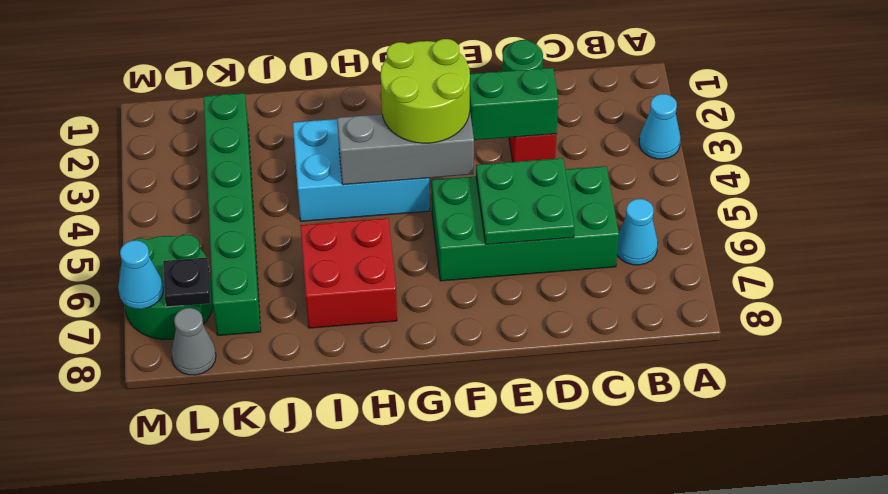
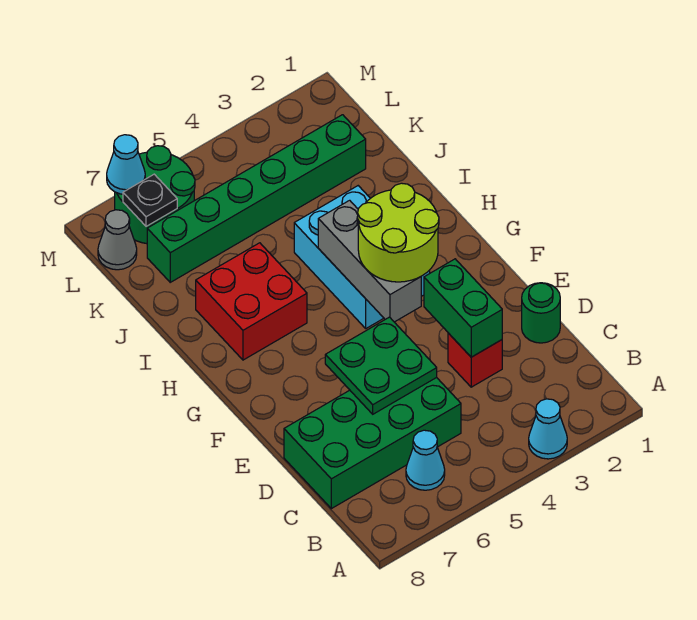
green 2x4 brick [432,166,619,281] -> green 2x4 brick turned to [284,378,461,509]

